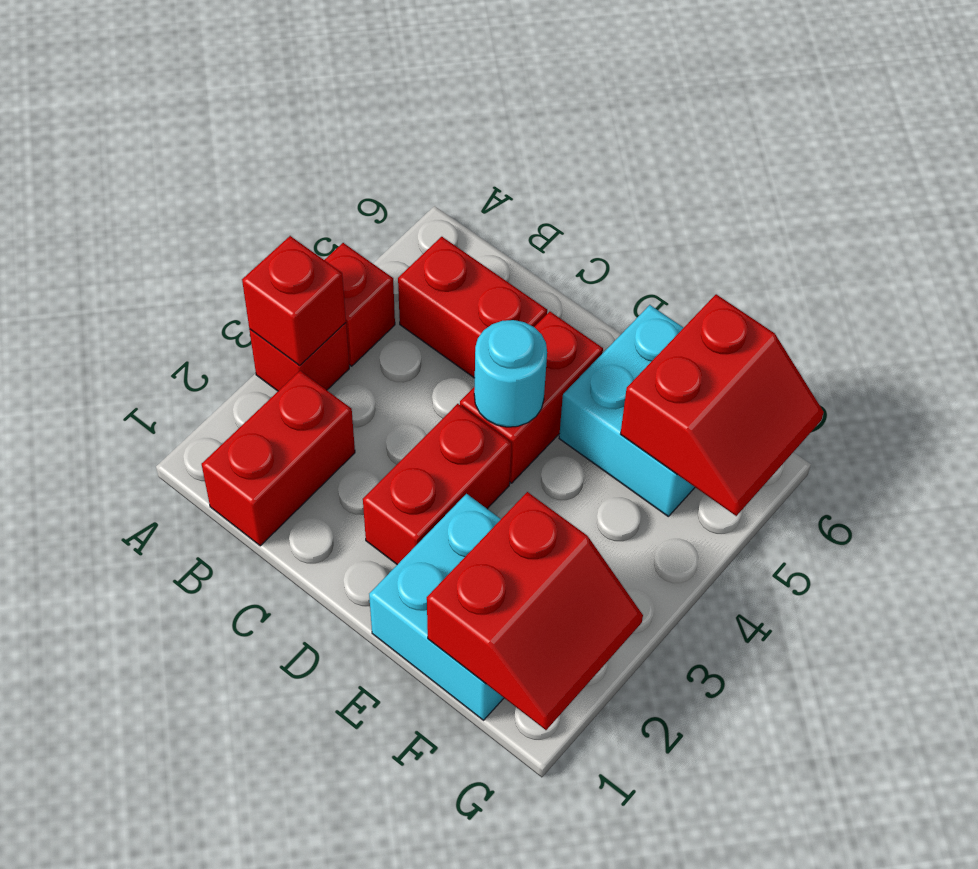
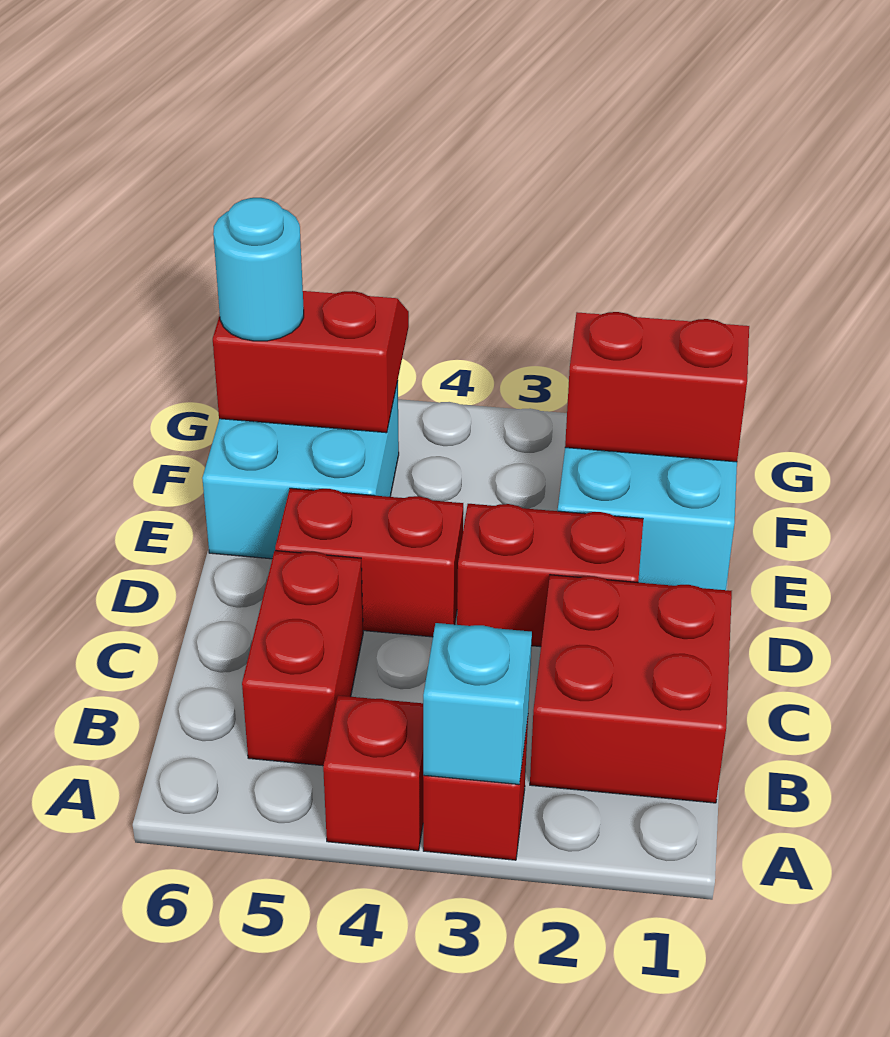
red 1x1 brick [242,236,346,365] -> cyan 1x1 brick [423,623,532,784]
red 1x2 brick [202,371,355,546] -> red 2x2 brick [530,575,732,803]
cyan 1x1 round brick [474,320,547,427] -> cyan 1x1 round brick moved to [213,198,304,341]

